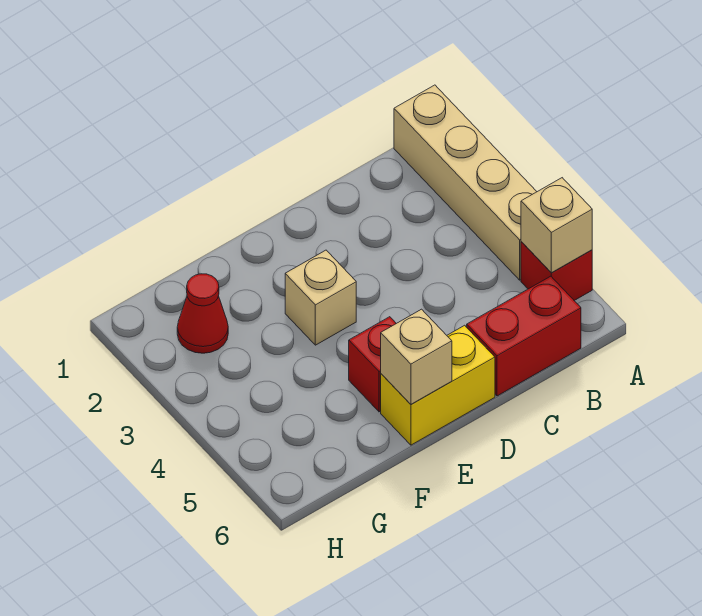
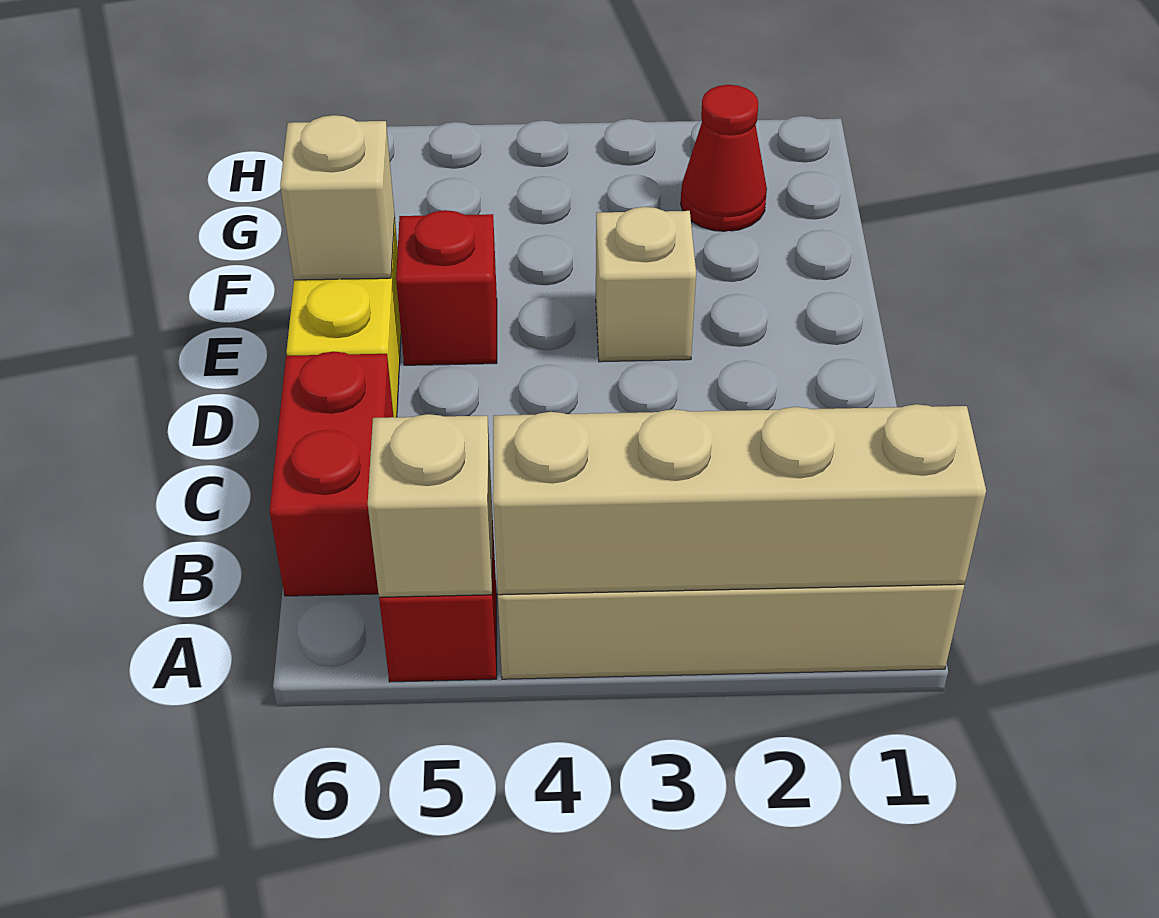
none -> tan 1x4 brick [493,404,986,595]

